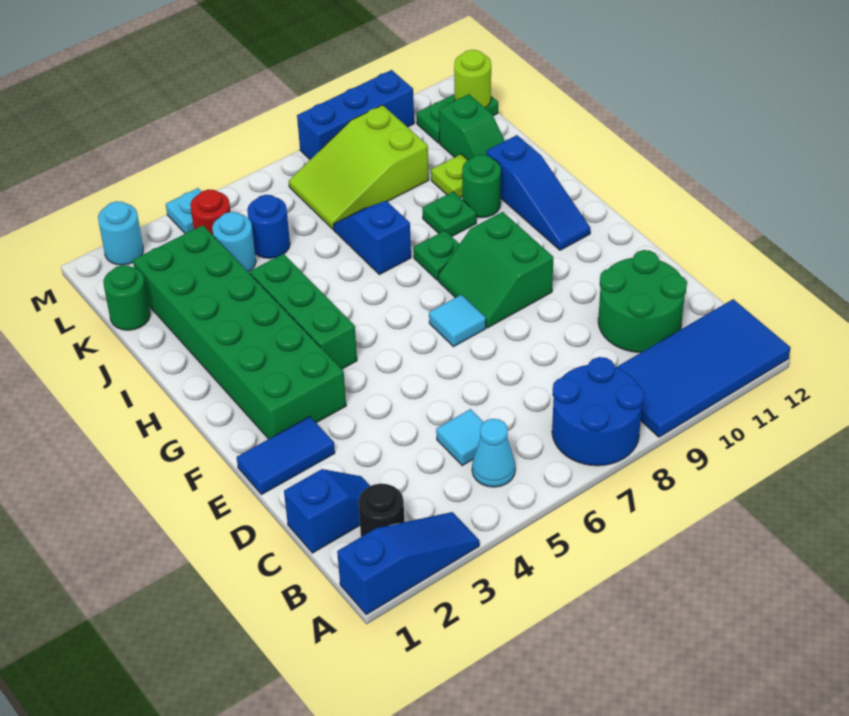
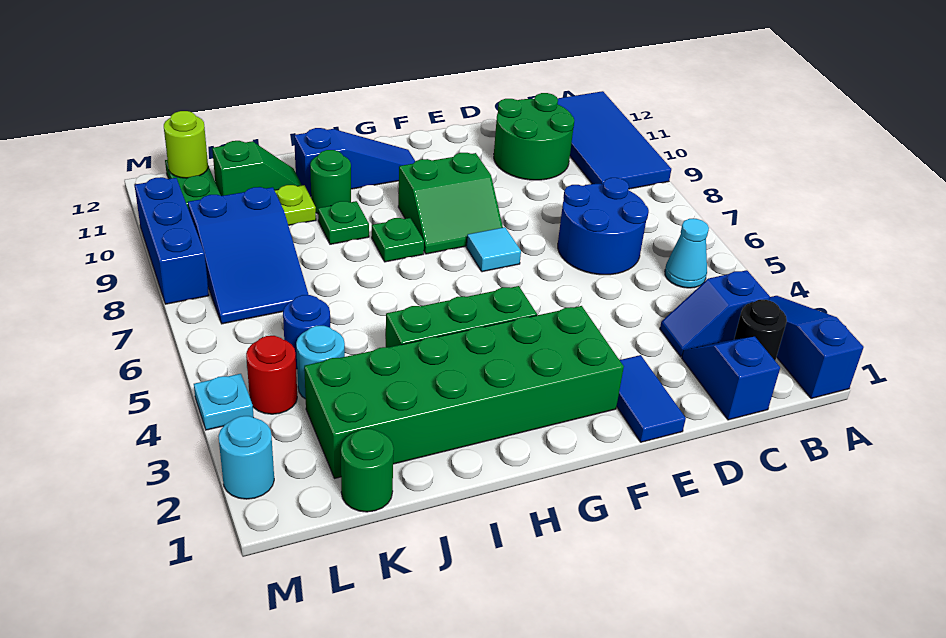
blue 2x2 round brick [552,357,644,466] -> blue 2x2 round brick moved to [558,178,649,275]
cyan 1x1 tile [436,409,484,466] -> none
blue 1x2 slope [333,201,411,275] -> blue 1x2 slope moved to [660,270,770,357]
lime 2x3 slope [289,105,429,229] -> blue 2x3 slope [188,187,309,324]

